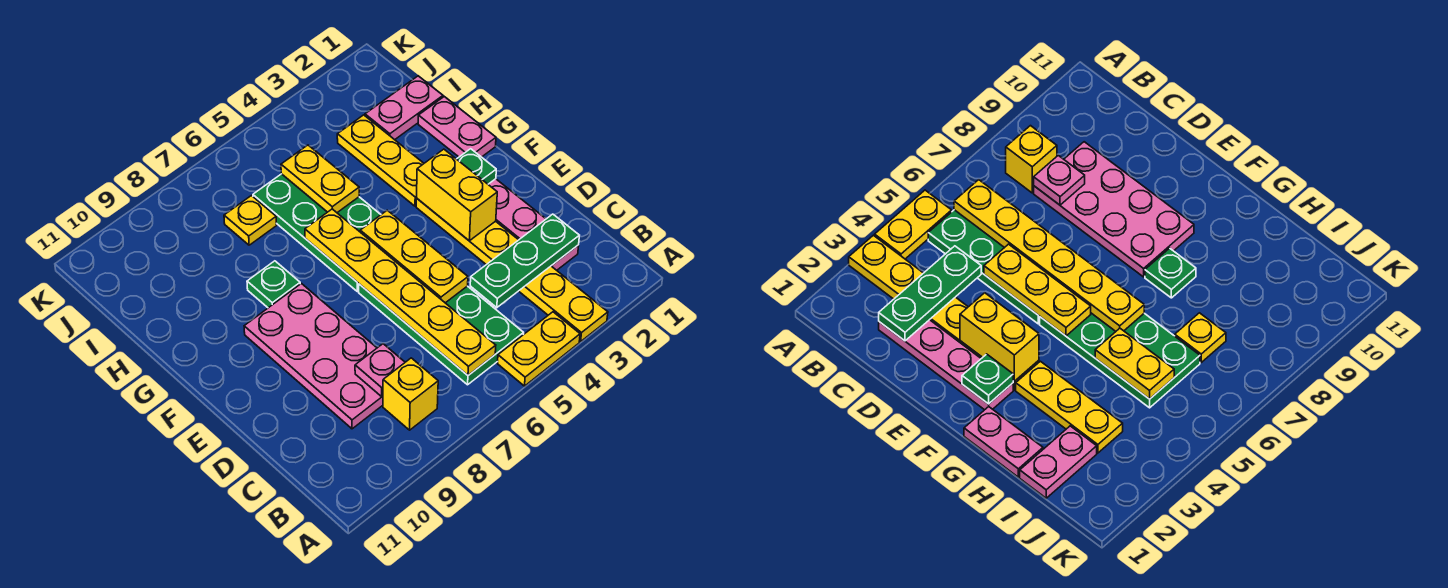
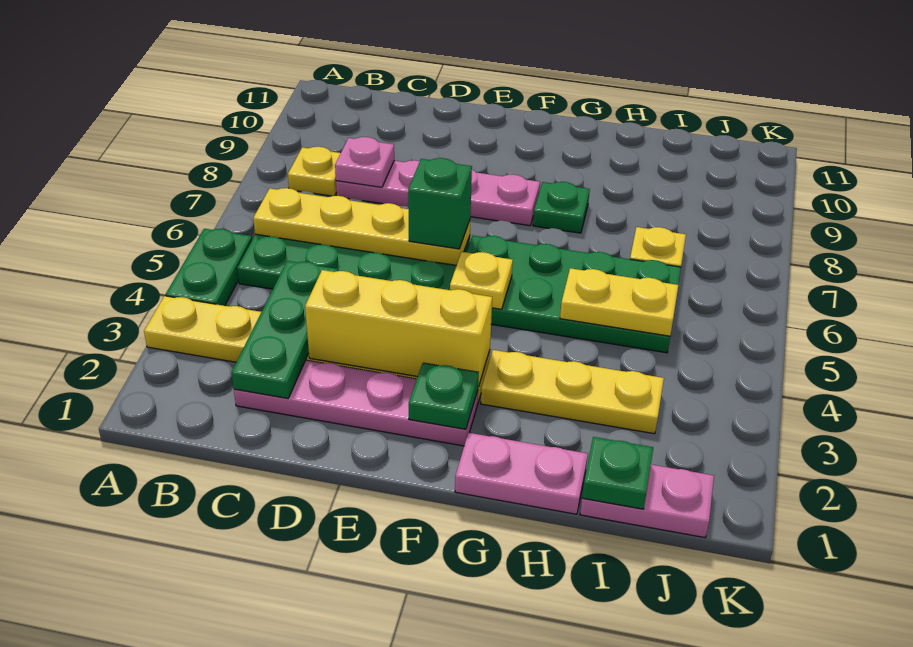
yellow 1x2 plate [497,312,580,386] -> green 1x2 plate [166,229,252,306]
yellow 1x6 plate [305,209,496,375] -> yellow 1x4 plate [253,188,470,265]
yellow 1x1 brick [383,358,438,430] -> yellow 1x1 plate [288,147,341,196]
pink 2x4 plate [244,284,383,429] -> pink 1x4 plate [336,160,540,226]
yellow 1x3 plate [360,210,468,303] -> yellow 1x1 plate [450,252,513,309]
yellow 1x2 brick [417,149,497,241] -> yellow 1x3 brick [305,270,492,387]
none -> green 1x1 brick [408,158,472,249]
pink 1x2 plate [365,76,443,140] -> pink 1x2 plate turned to [580,465,714,538]
none -> green 1x1 plate [582,437,653,509]

